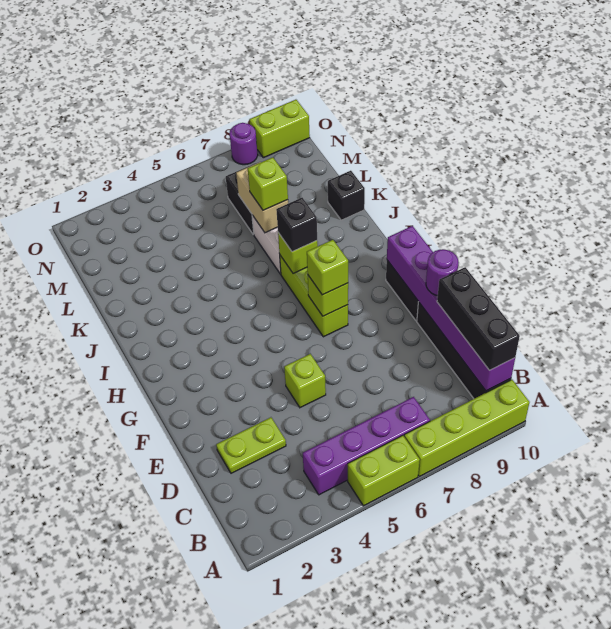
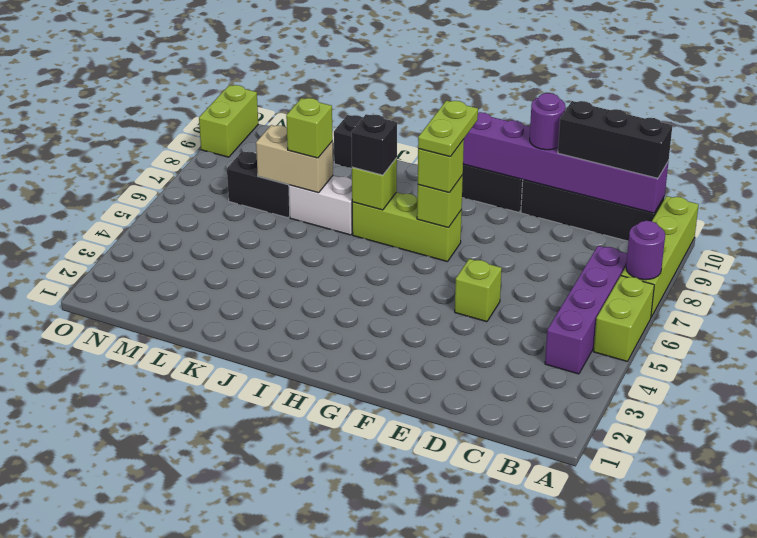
lime 1x2 plate [216,417,286,473] -> lime 1x2 plate moved to [418,101,478,157]
purple 1x1 round brick [230,123,258,165] -> purple 1x1 round brick moved to [626,221,665,280]

